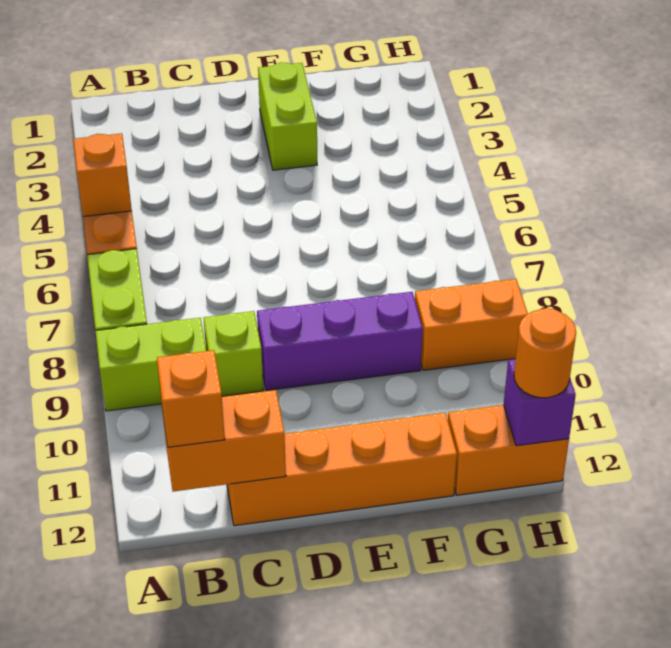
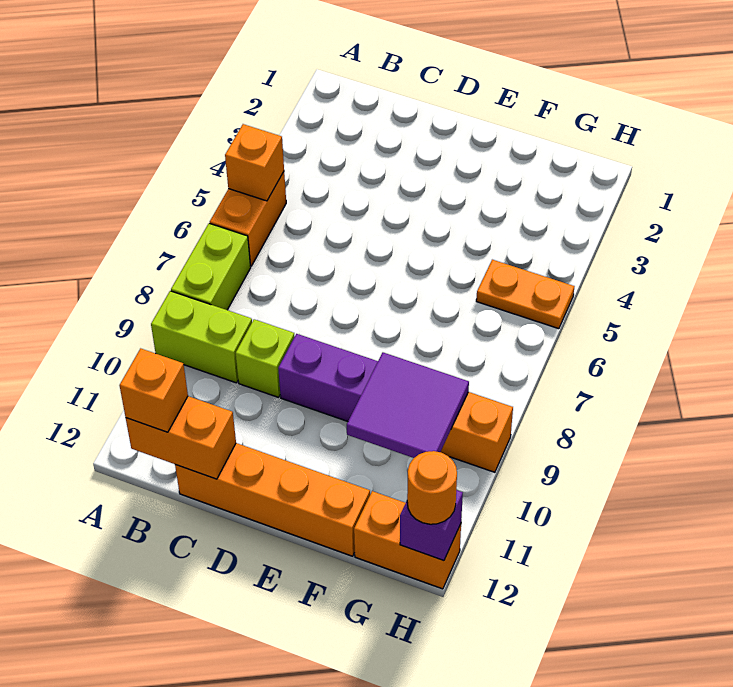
lime 1x2 brick [258,62,317,170] -> none
none -> purple 2x2 tile [347,353,469,458]
none -> orange 1x2 plate [476,260,574,329]

